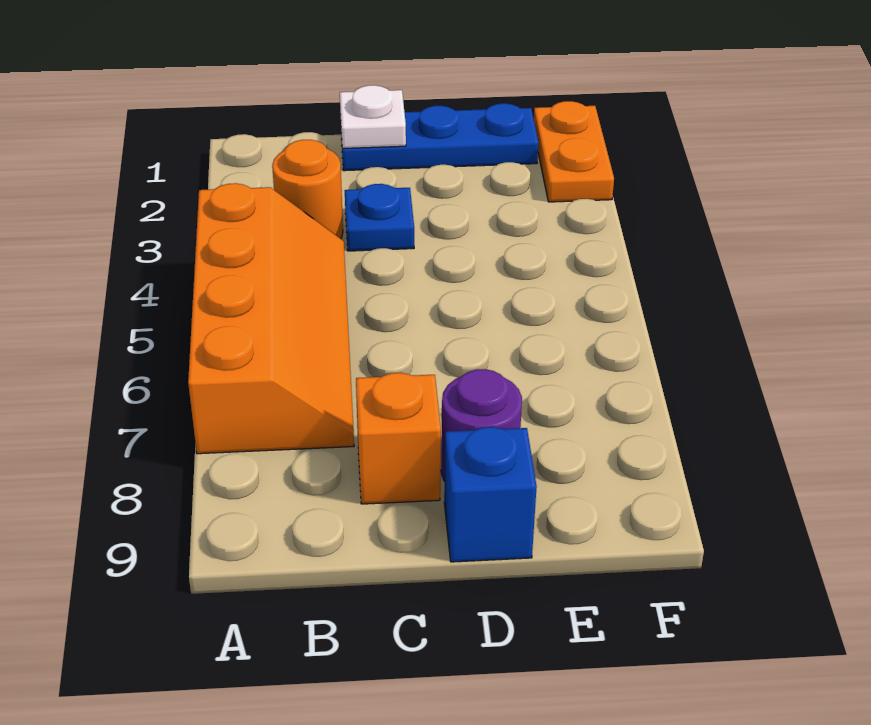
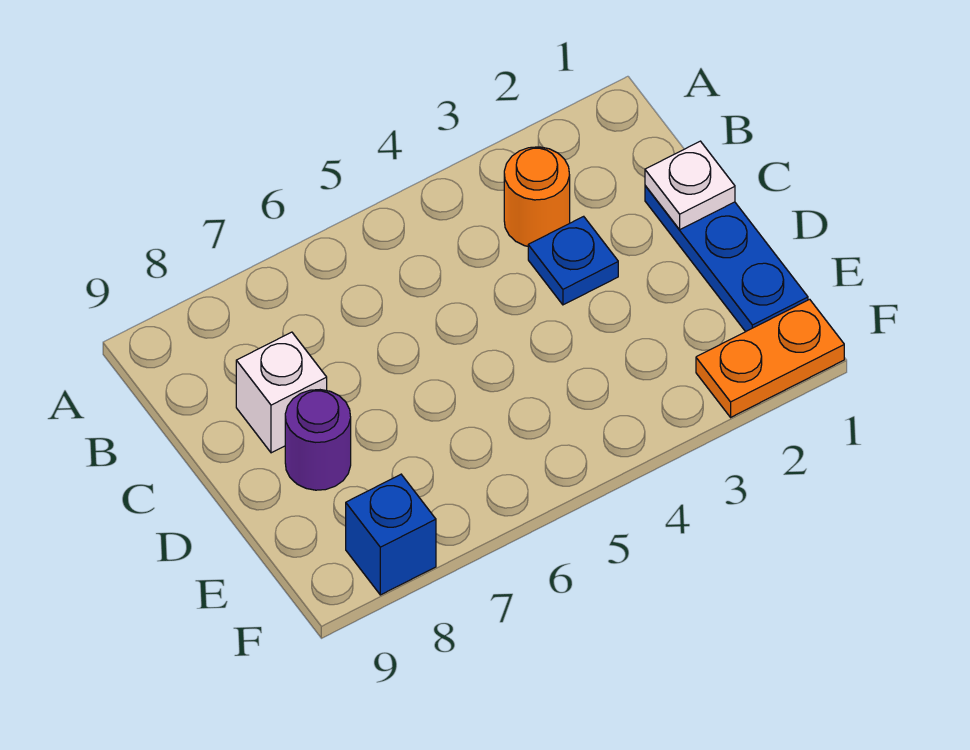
orange 2x4 slope [188,183,354,454] -> none
orange 1x1 brick [356,373,441,504] -> white 1x1 brick [236,332,327,453]
blue 1x1 brick [444,427,537,562] -> blue 1x1 brick moved to [346,474,436,595]

